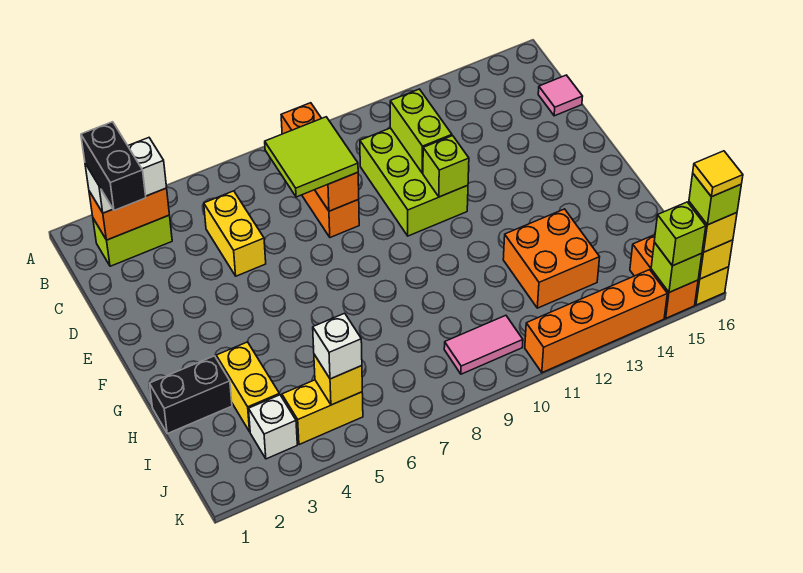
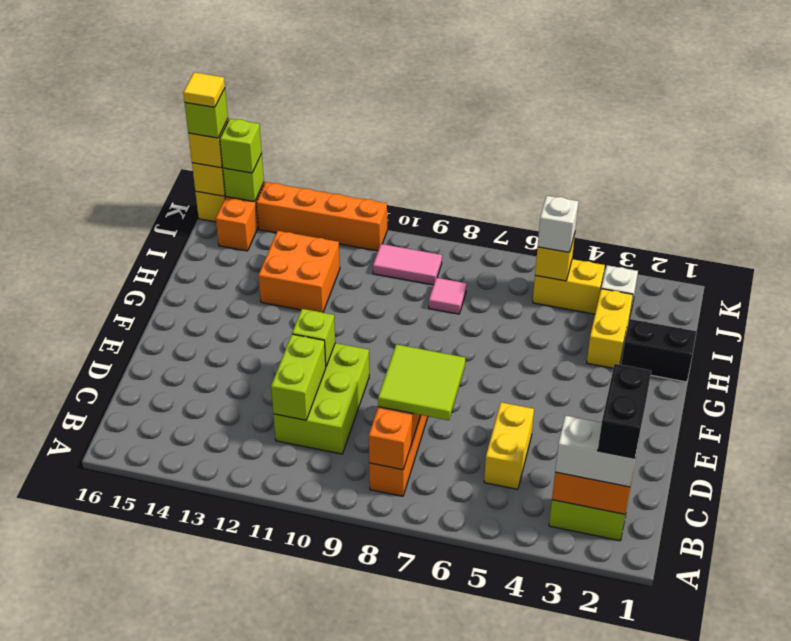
pink 1x1 tile [538,75,583,116] -> pink 1x1 tile moved to [429,278,467,314]

